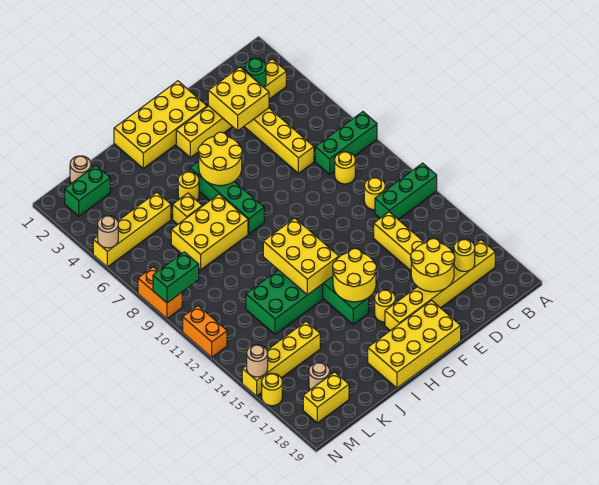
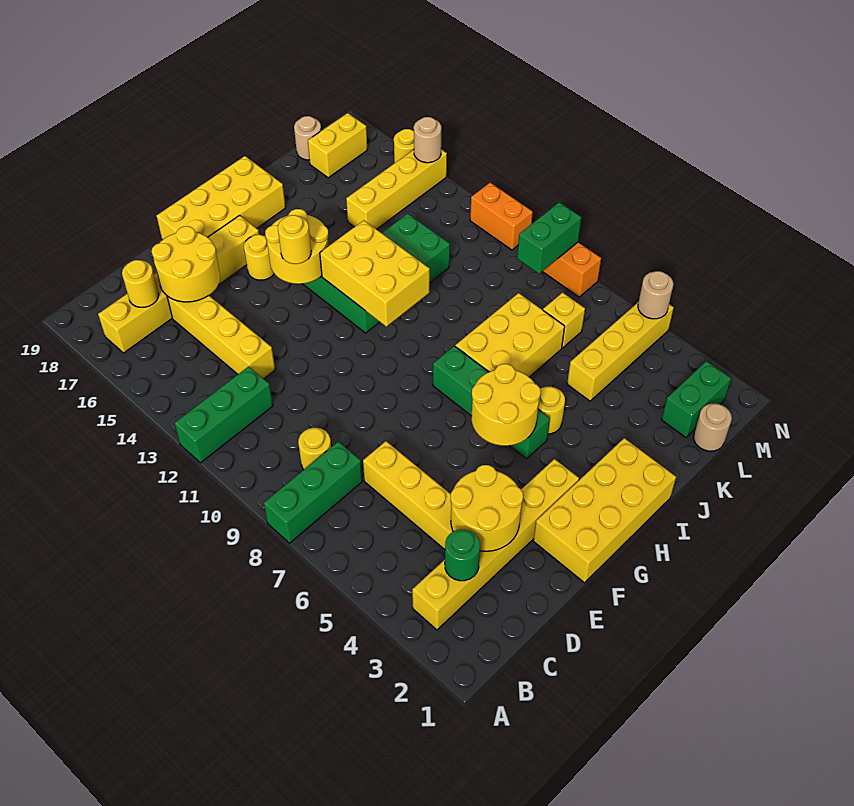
yellow 1x1 round brick [364,178,385,210] -> yellow 1x1 round brick moved to [278,215,311,264]
yellow 2x2 brick [208,67,269,131] -> yellow 2x2 round brick [451,465,523,551]
yellow 1x1 brick [173,193,202,224] -> yellow 1x1 brick moved to [543,293,585,348]
tan 1x1 round brick [309,362,330,390] -> tan 1x1 round brick moved to [294,116,321,160]

